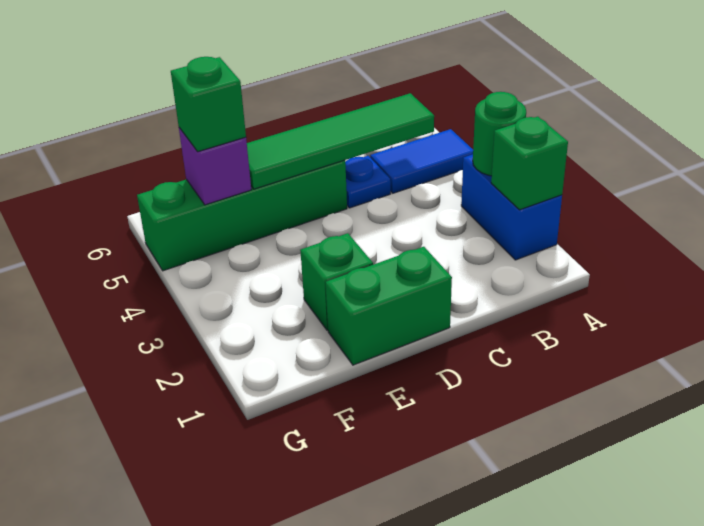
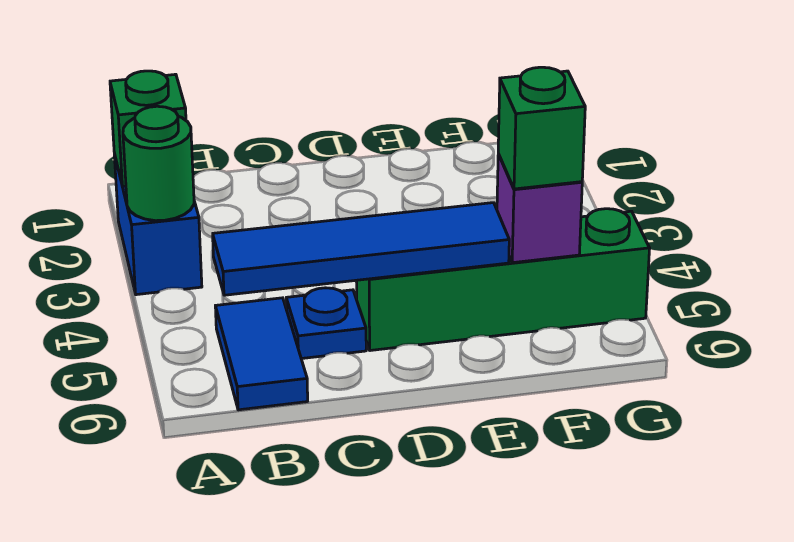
blue 1x2 tile [370,129,473,193] -> blue 1x2 tile turned to [215,298,308,410]
green 1x4 tile [247,93,434,189] -> blue 1x4 tile [213,203,509,295]
green 1x2 brick [326,247,452,365] -> none
green 1x1 brick [300,233,373,330] -> none

